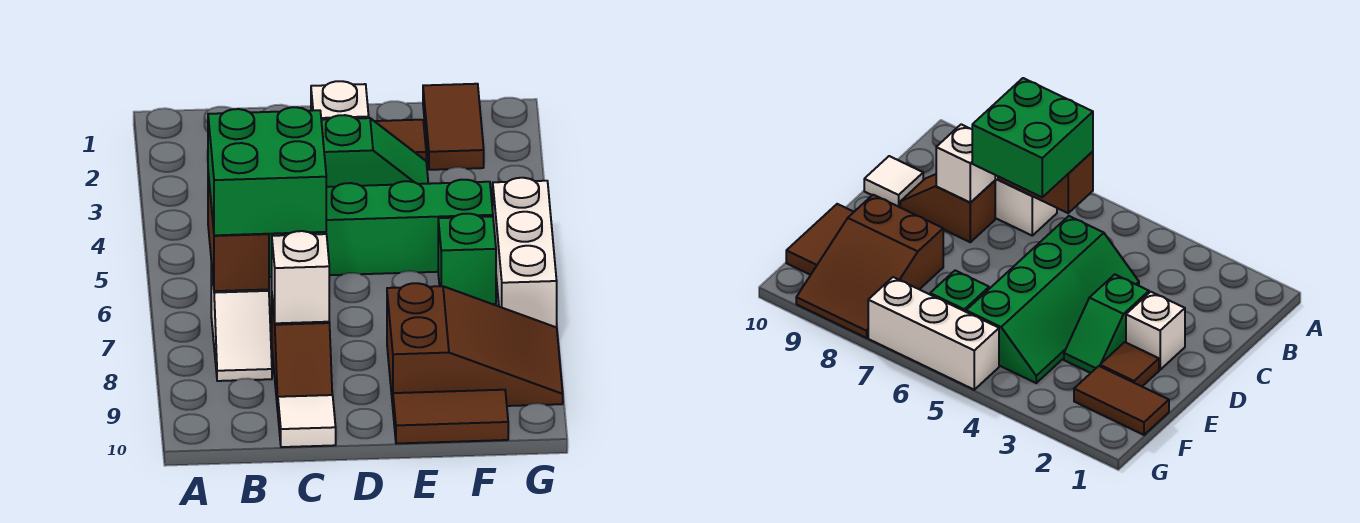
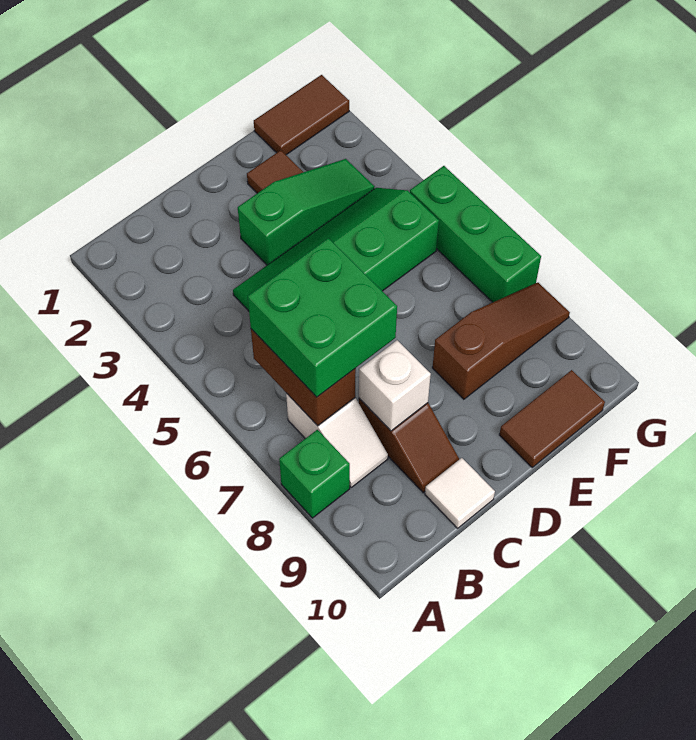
white 1x1 brick [311,81,369,120] -> none
green 1x2 slope [321,115,428,187] -> green 1x3 slope [238,159,375,265]
brown 2x3 slope [387,283,563,406] -> brown 1x3 slope [432,283,570,399]
brown 1x2 tile [423,84,484,170] -> brown 1x2 tile turned to [254,75,349,155]
green 1x1 brick [438,214,496,304] -> green 1x1 brick moved to [279,430,350,518]
white 1x3 brick [493,178,557,328] -> green 1x3 brick [410,166,541,302]

